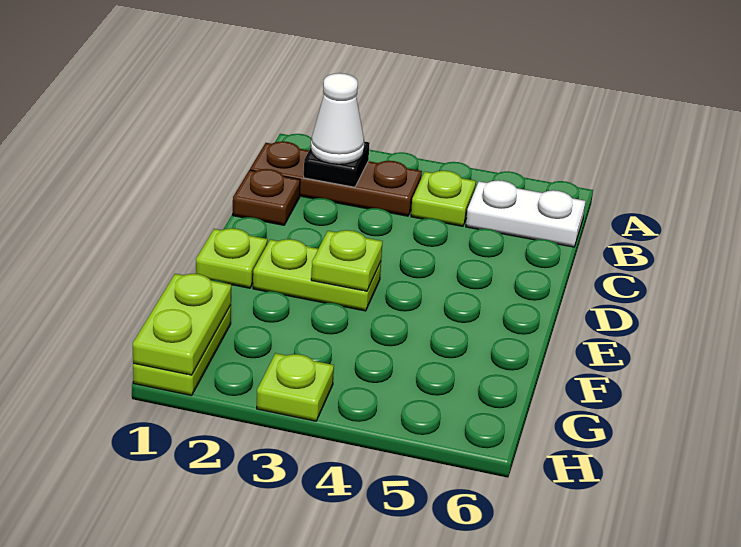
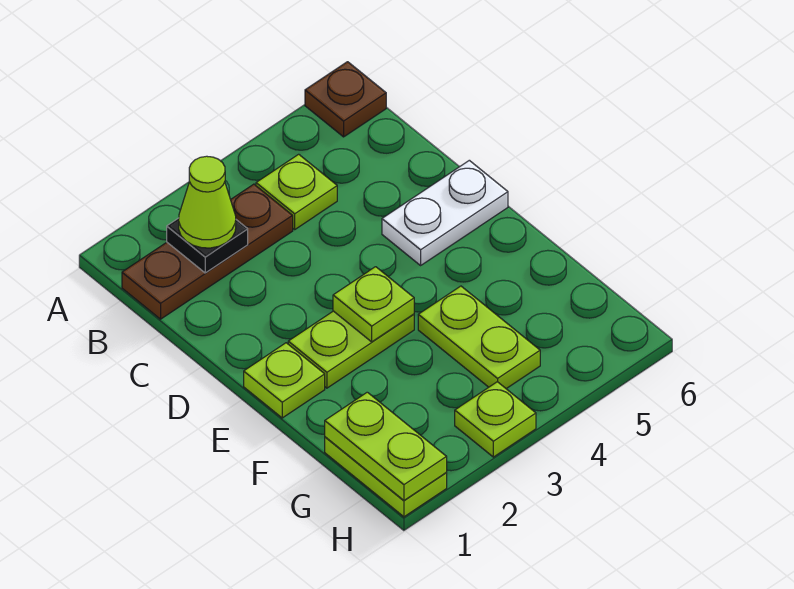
white 1x1 cone [311,73,364,164] -> lime 1x1 cone [179,156,236,248]
white 1x2 plate [466,180,586,247] -> white 1x2 plate moved to [382,160,508,265]
brown 1x1 plate [233,169,300,225] -> brown 1x1 plate moved to [305,62,386,137]
none -> lime 1x2 plate [418,286,540,389]

